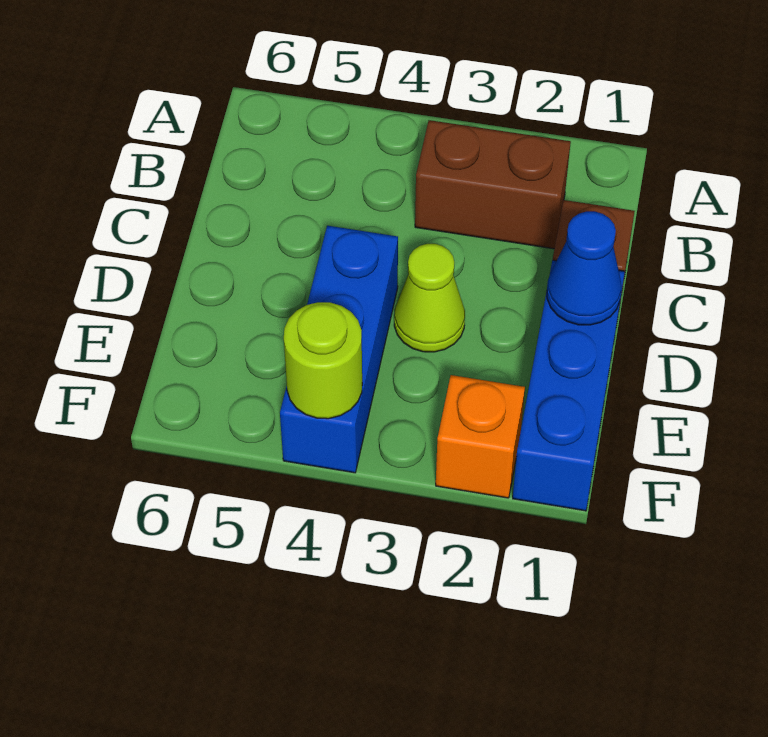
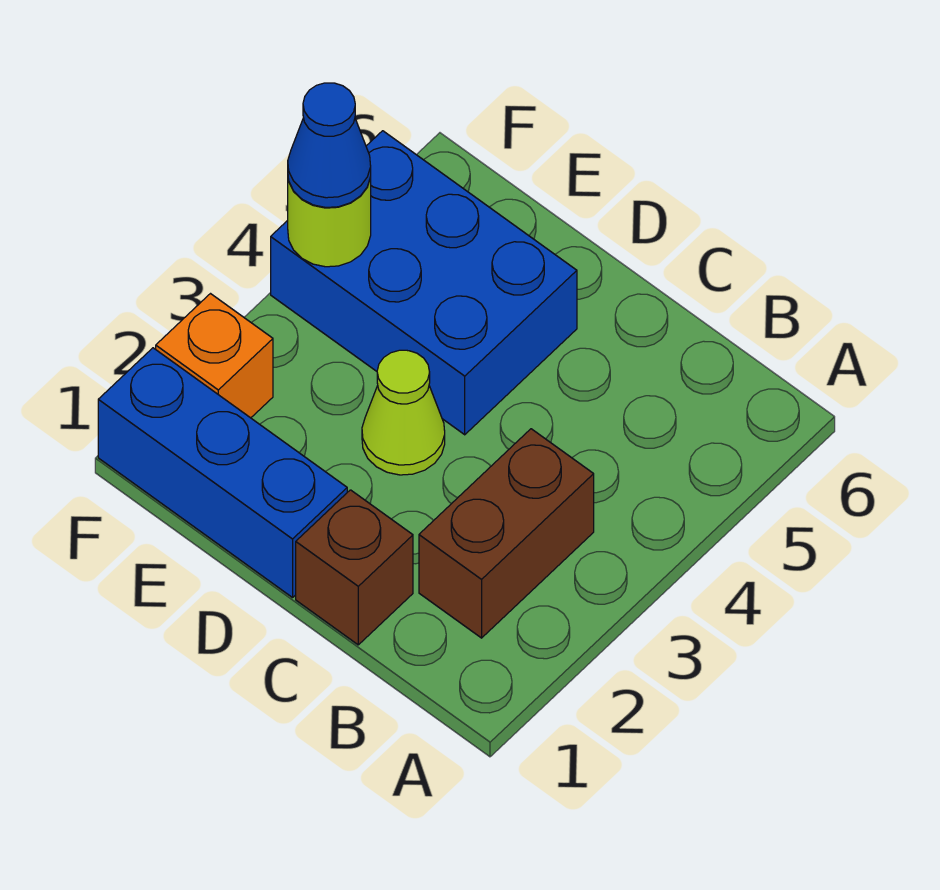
blue 1x1 cone [547,211,621,325] -> blue 1x1 cone moved to [288,83,371,207]
blue 1x3 brick [280,226,398,473] -> blue 2x3 brick [271,131,577,435]

